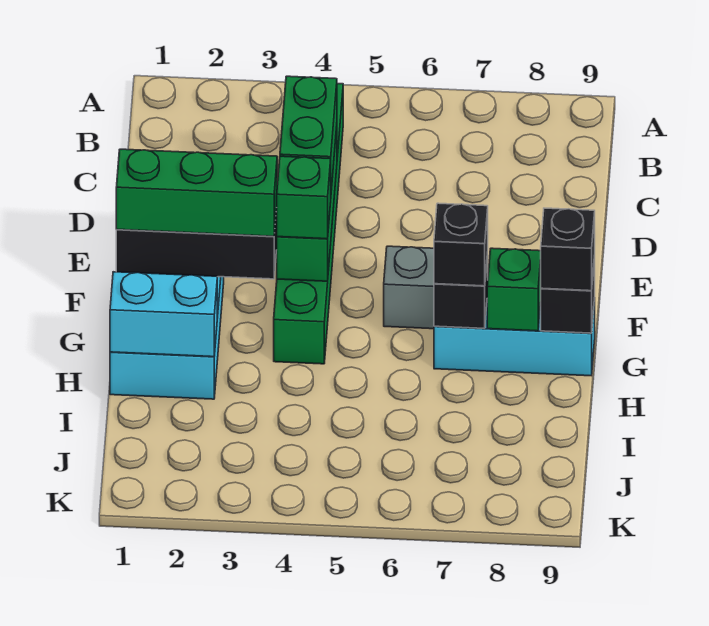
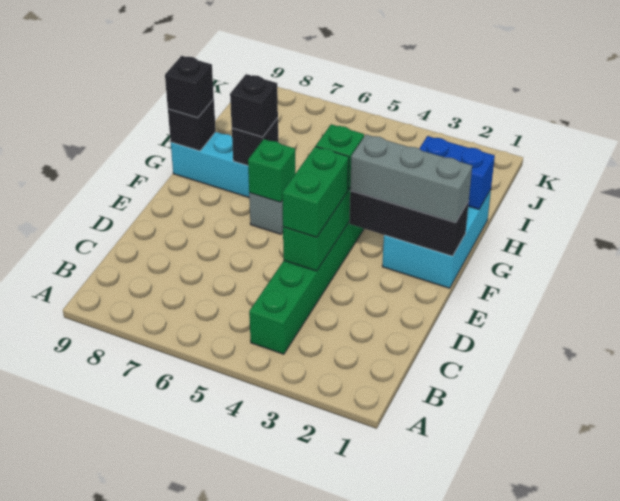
green 1x3 brick [116,149,277,236] -> grey 1x3 brick [350,135,472,223]
green 1x1 brick [487,248,541,331] -> green 1x1 brick moved to [248,139,295,202]
cyan 1x2 brick [110,272,217,357] -> blue 1x2 brick [419,136,495,209]

